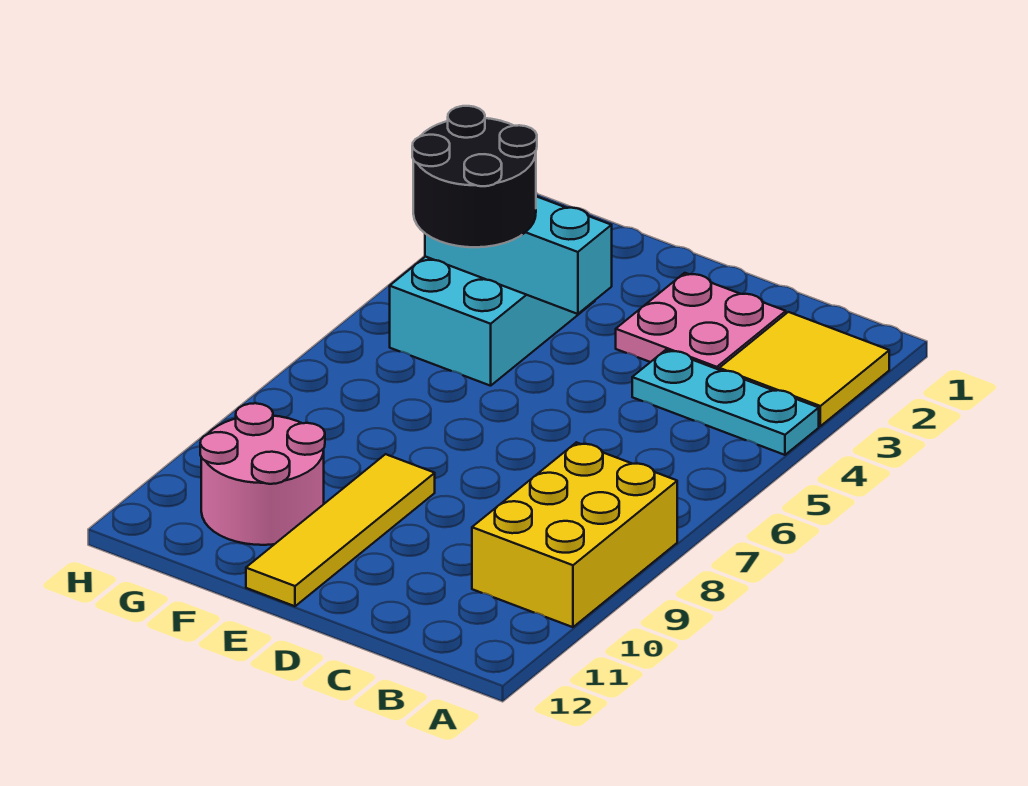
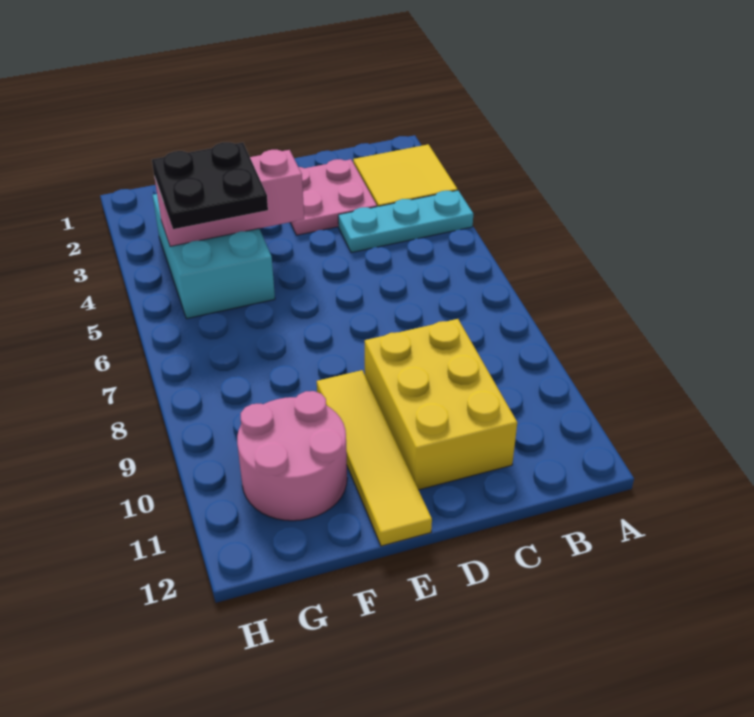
yellow 2x3 brick [472,442,677,627] -> yellow 2x3 brick moved to [365,319,517,490]
cyan 1x3 brick [425,196,612,314] -> pink 1x3 brick [155,150,304,246]
black 2x2 round brick [412,106,537,247] -> black 2x2 plate [152,142,268,229]

